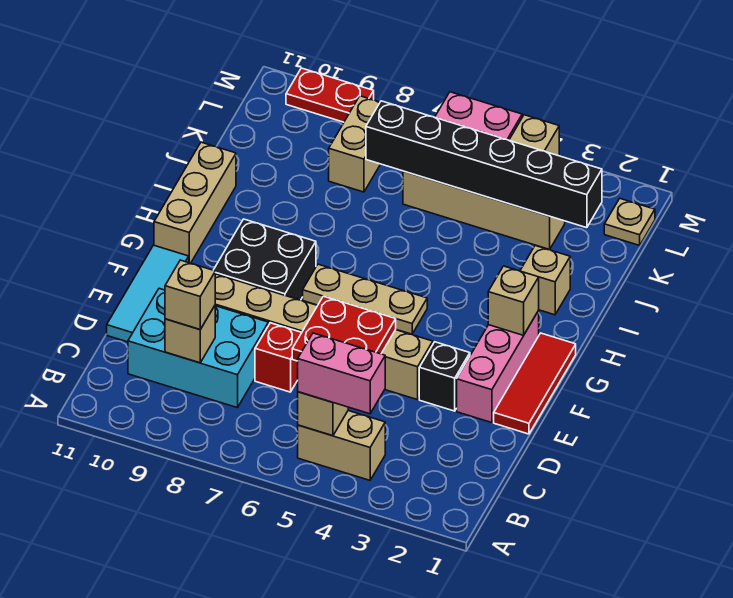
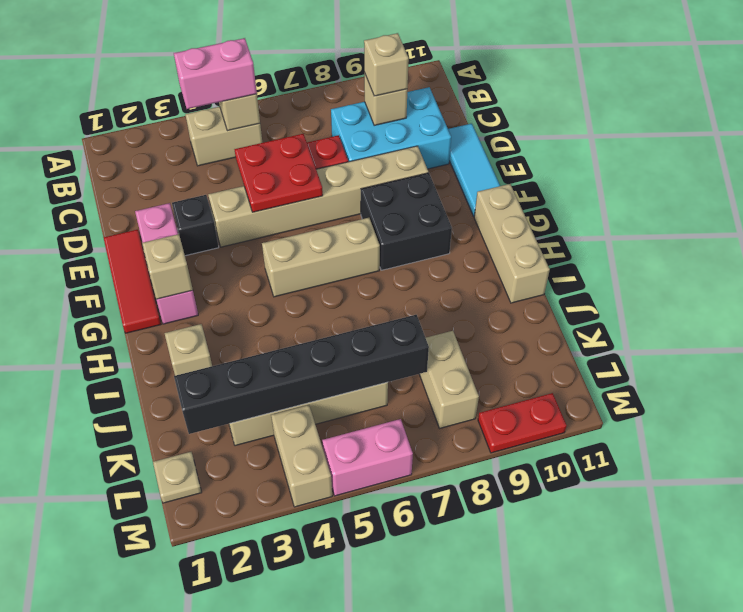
tan 1x3 plate [303,264,427,334] -> tan 1x3 brick [262,218,380,297]

